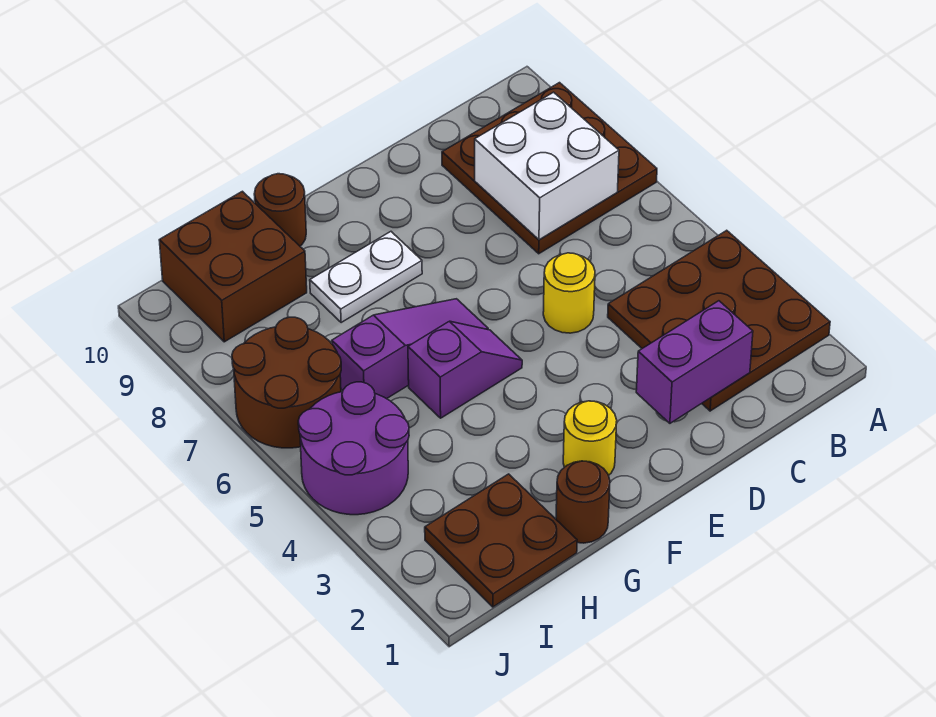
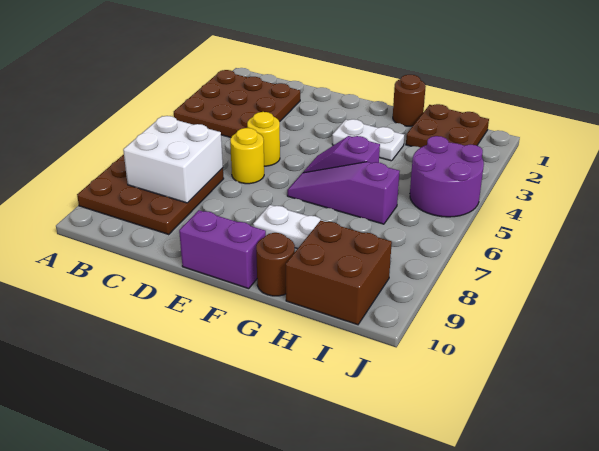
purple 1x2 brick [636,301,753,423] -> purple 1x2 brick moved to [179,210,266,289]
yellow 1x1 round brick [563,401,617,475] -> yellow 1x1 round brick moved to [230,128,264,184]
none -> white 1x2 plate [332,119,404,161]
brown 2x2 round brick [232,317,341,448] -> none

